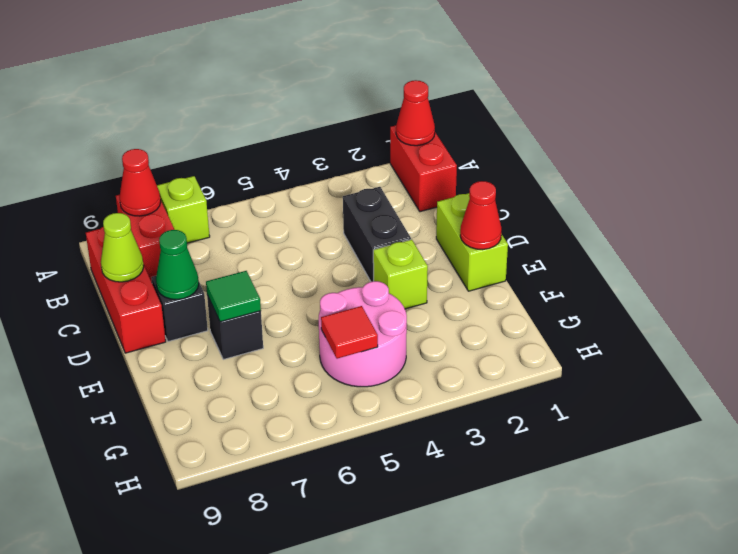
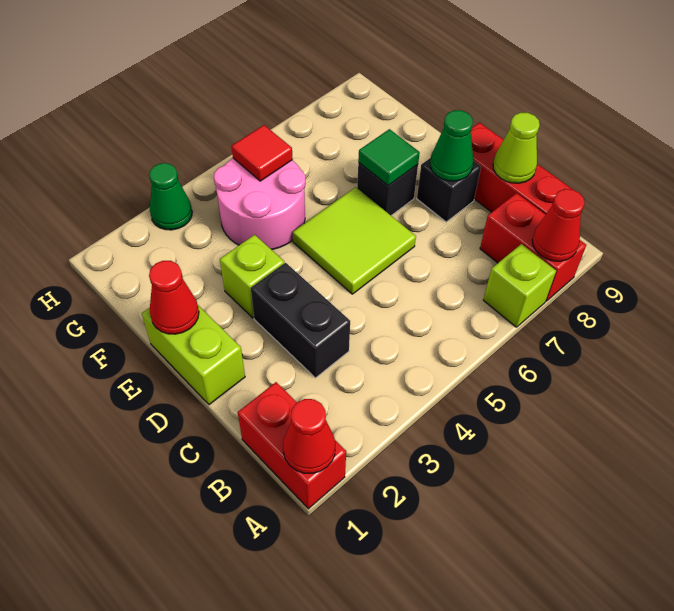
none -> lime 2x2 tile [293,187,416,294]
none -> green 1x1 cone [149,163,192,230]

